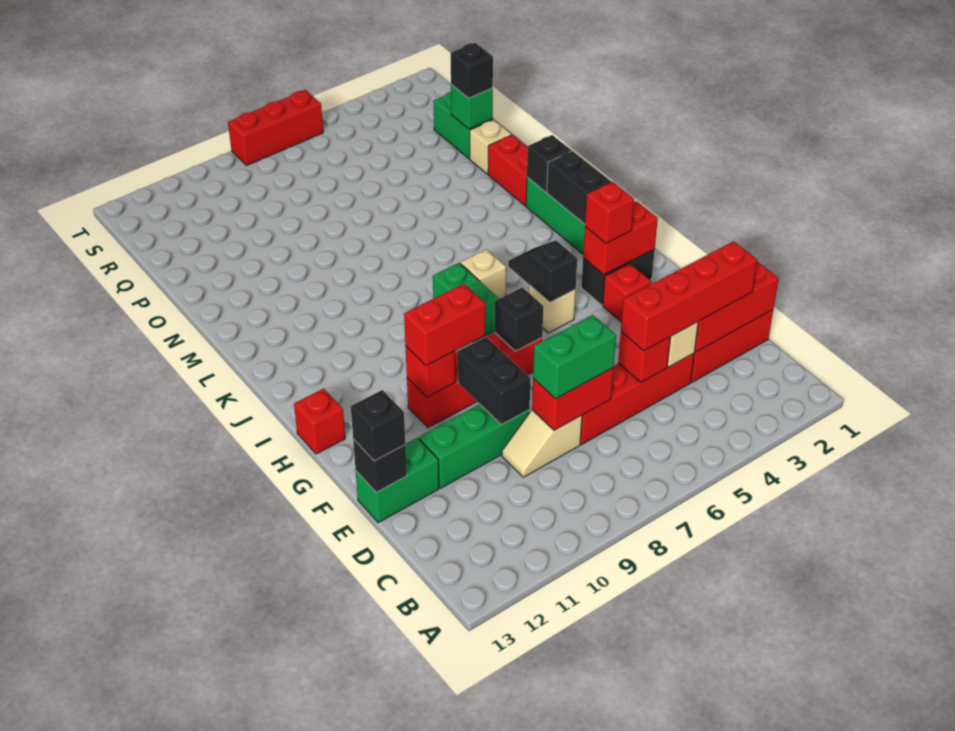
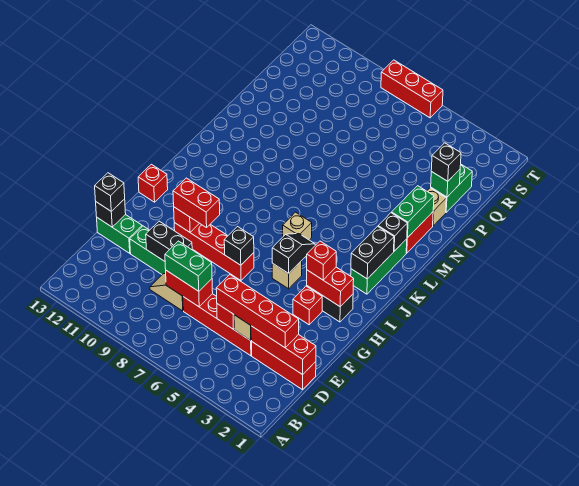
black 1x2 brick [458,337,531,425] -> black 1x2 brick turned to [146,221,192,261]
green 1x2 brick [433,263,499,337] -> green 1x2 brick moved to [392,186,434,238]

